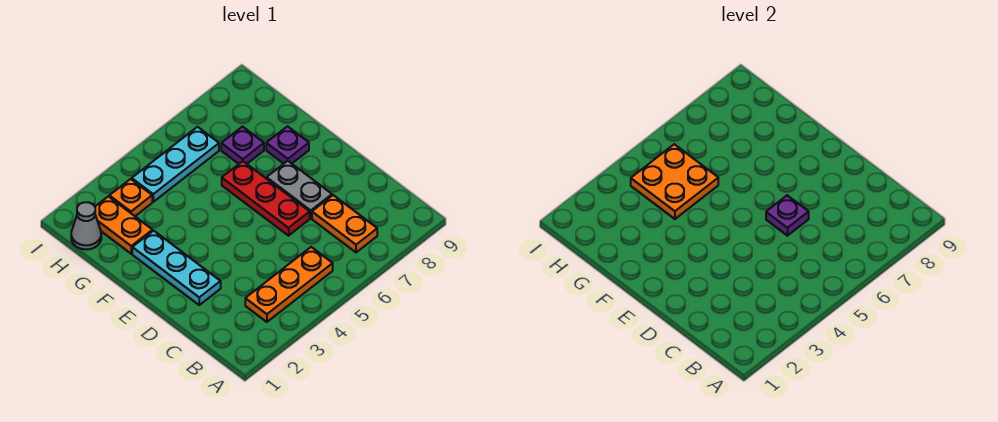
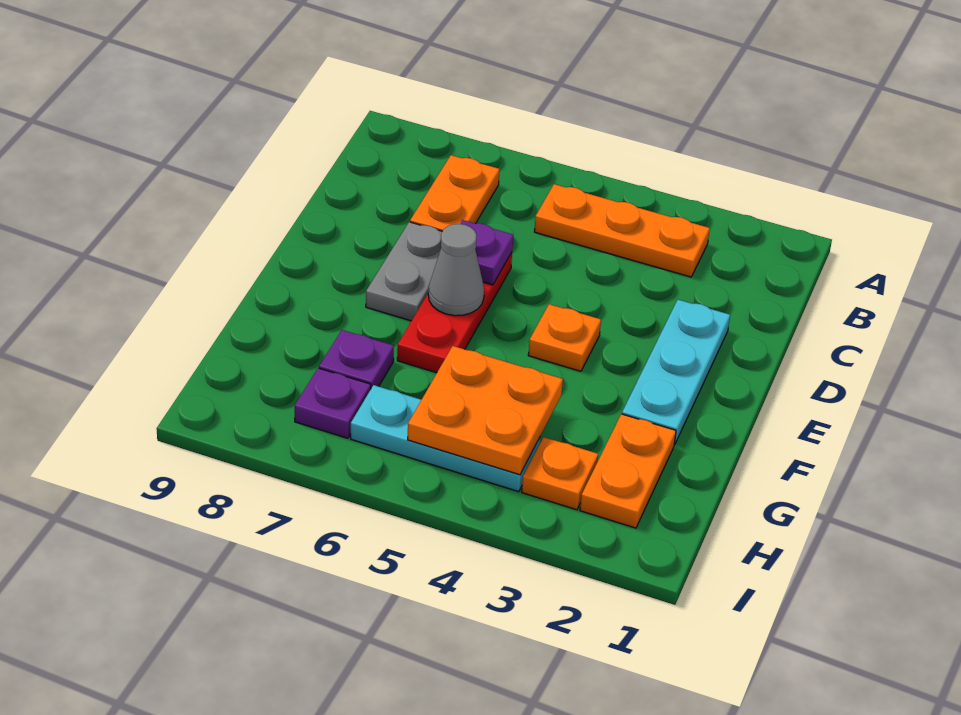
none -> orange 1x1 plate [528,304,601,371]
purple 1x1 plate [266,126,309,164] -> purple 1x1 plate moved to [295,368,371,438]
grey 1x1 cone [71,202,101,249] -> grey 1x1 cone moved to [428,224,484,316]

